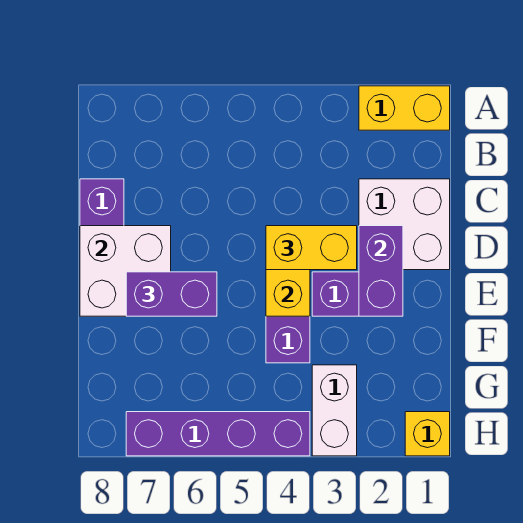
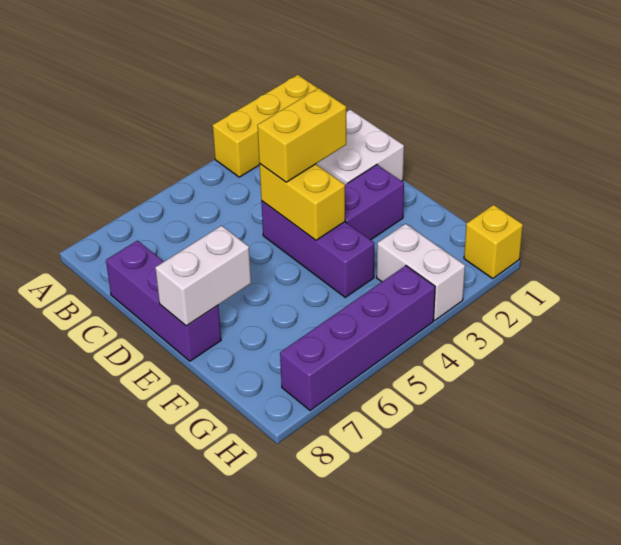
yellow 1x2 brick [359,86,450,130] -> yellow 1x3 brick [213,75,318,177]
purple 1x2 brick [359,226,403,316] -> none
white 2x2 brick [80,226,171,316] -> white 1x2 brick [155,226,251,326]
purple 1x2 brick [126,272,217,316] -> none

